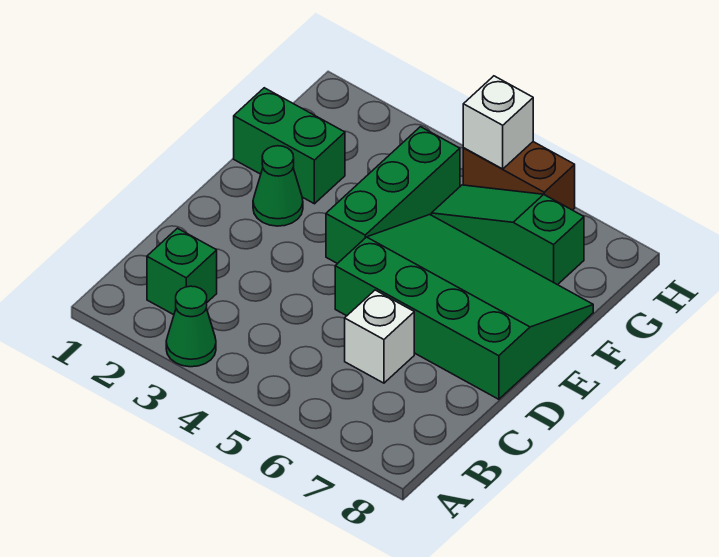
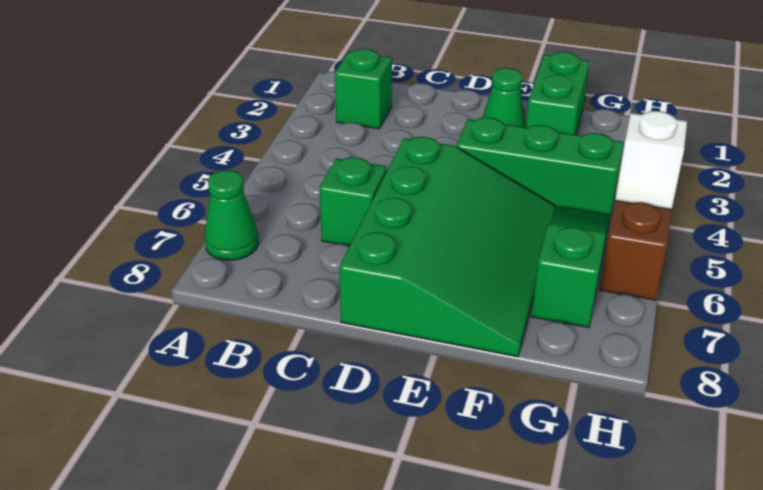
green 1x1 cone [166,286,216,367] -> green 1x1 cone moved to [205,170,259,260]
white 1x1 brick [345,290,414,383] -> green 1x1 brick [319,157,387,246]

